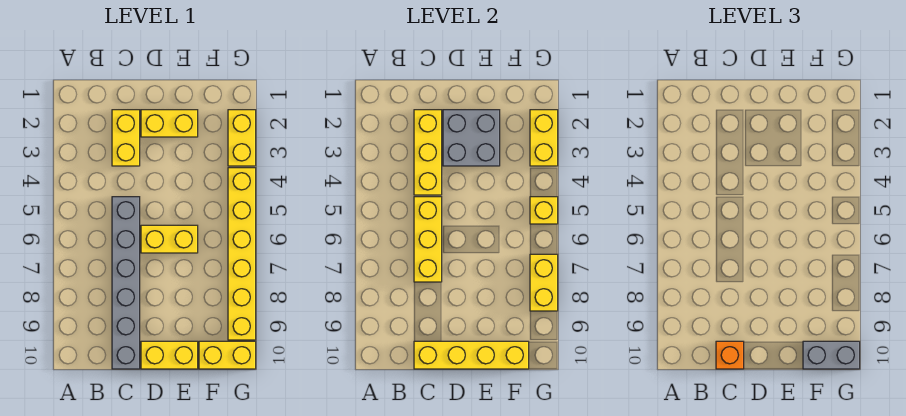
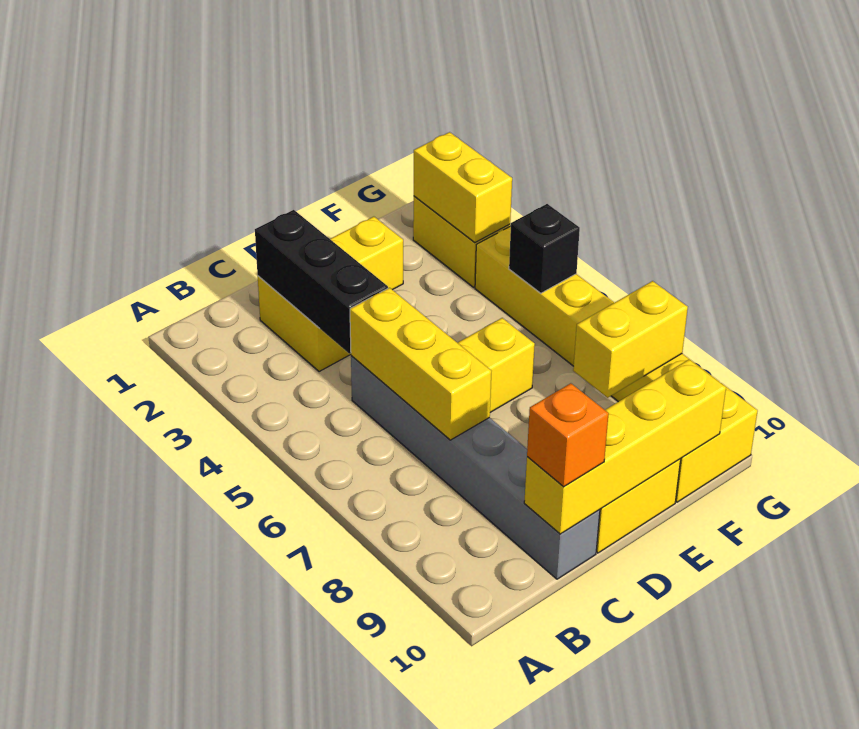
yellow 1x3 brick [414,110,442,195] -> black 1x3 brick [255,210,388,354]
grey 2x2 brick [443,110,500,166] -> none
grey 1x2 brick [803,341,860,369] -> none
yellow 1x1 brick [530,197,558,224] -> black 1x1 brick [509,204,580,293]
yellow 1x2 brick [530,254,558,311] -> yellow 1x2 brick turned to [573,281,688,398]

